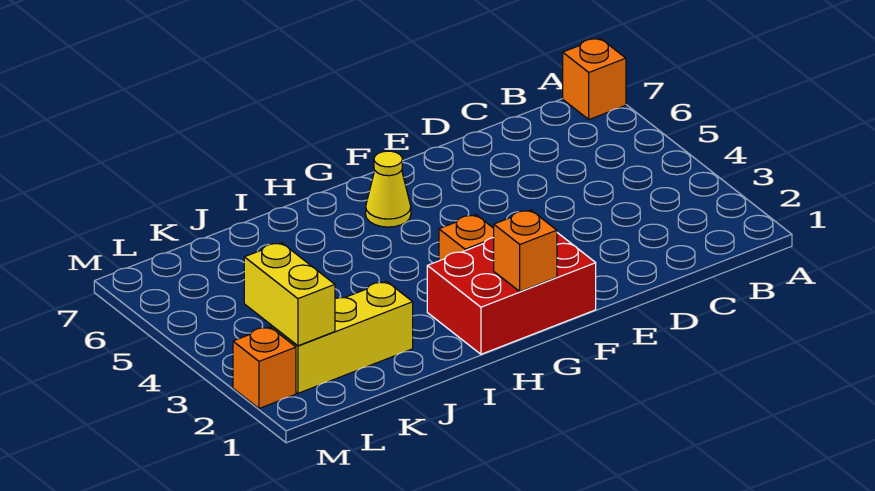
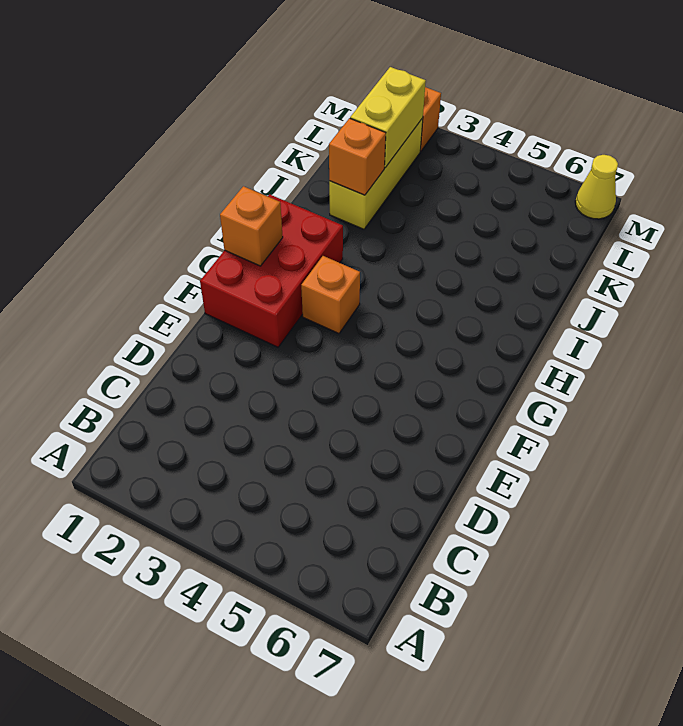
orange 1x1 brick [563,38,626,119] -> orange 1x1 brick moved to [329,118,386,195]
yellow 1x1 cone [366,151,411,227] -> yellow 1x1 cone moved to [575,155,618,219]
yellow 1x2 brick [244,243,335,346] -> yellow 1x2 brick turned to [350,67,426,168]

